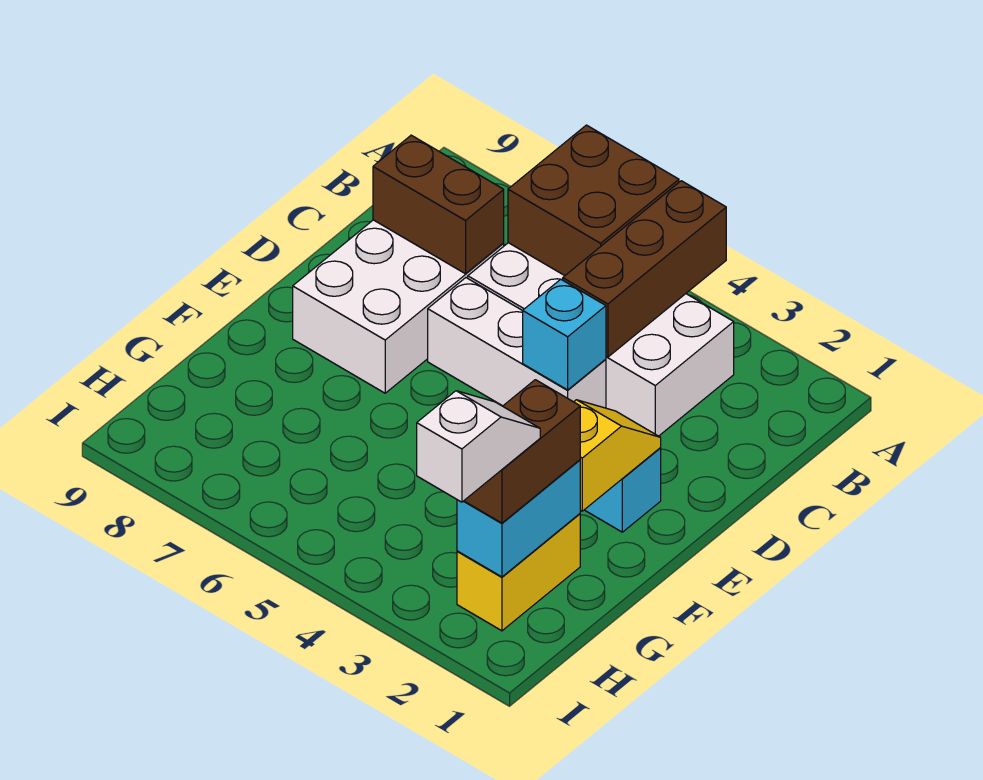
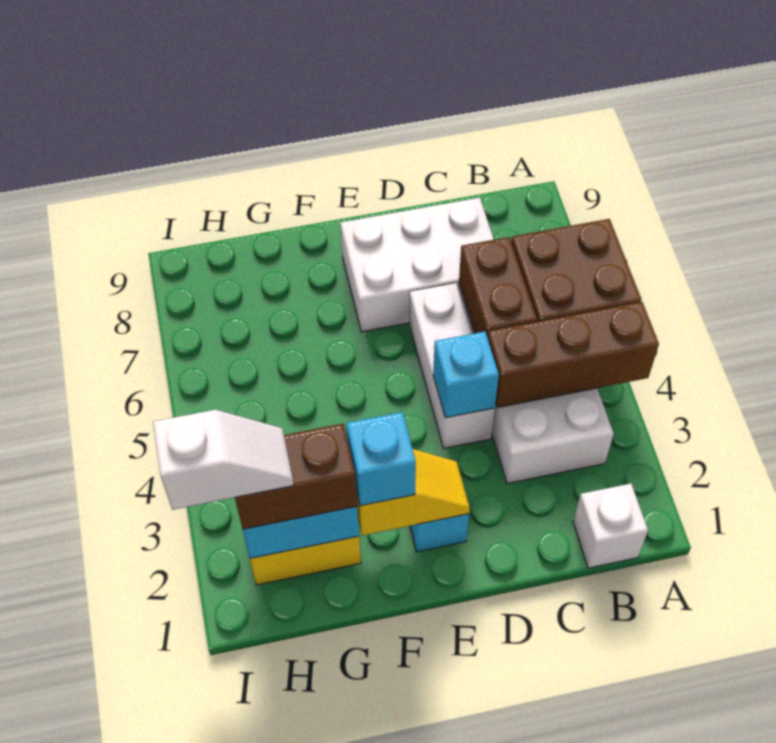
none -> white 1x1 brick [573,484,648,568]
brown 1x2 brick [373,135,504,274] -> brown 1x2 brick moved to [459,237,537,335]
none -> cyan 1x1 brick [346,412,416,506]

